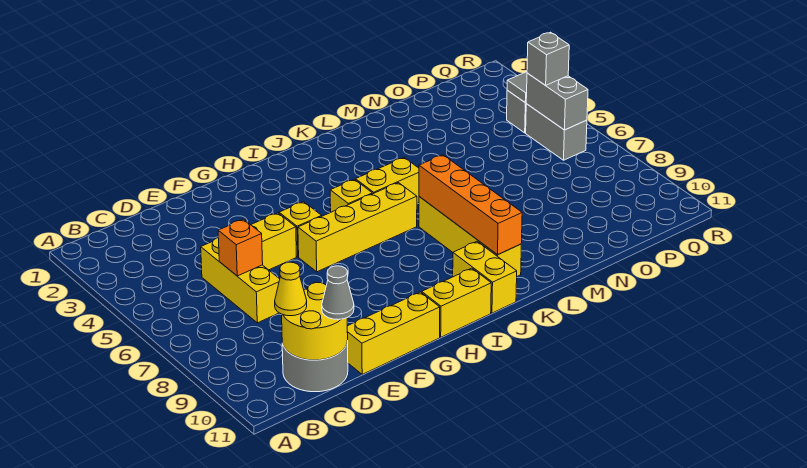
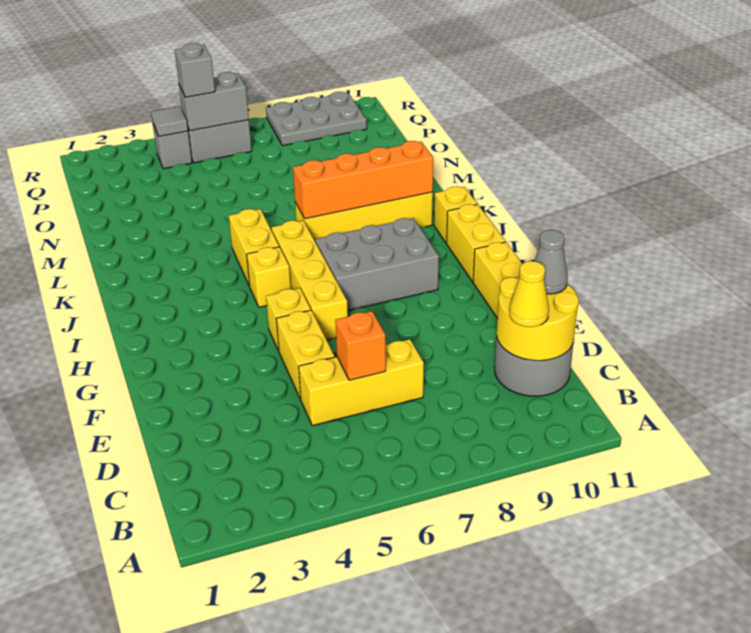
none -> grey 2x3 brick [316,218,439,311]
yellow 1x2 brick [453,242,517,313] -> yellow 1x1 brick [434,186,477,243]
none -> grey 2x3 plate [266,92,367,146]

